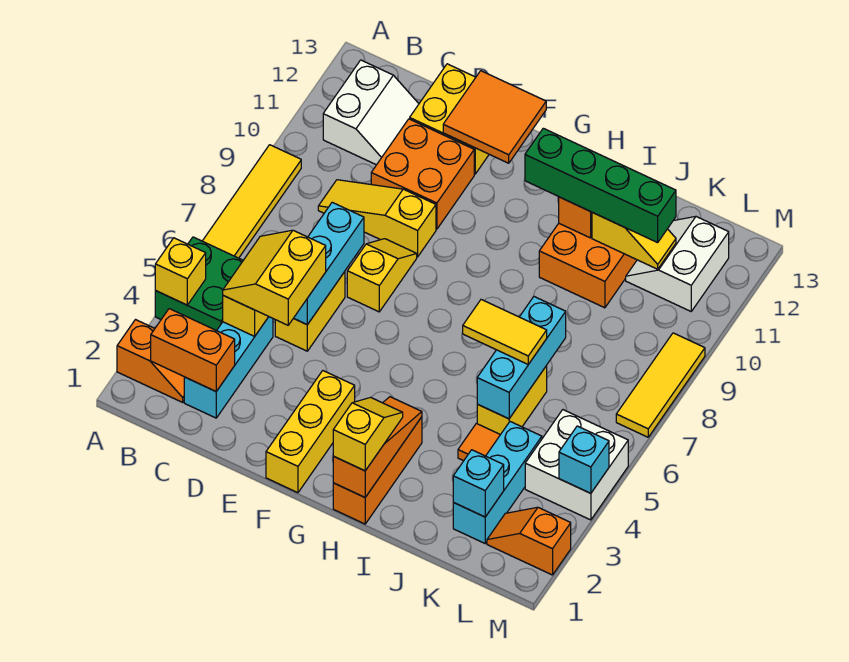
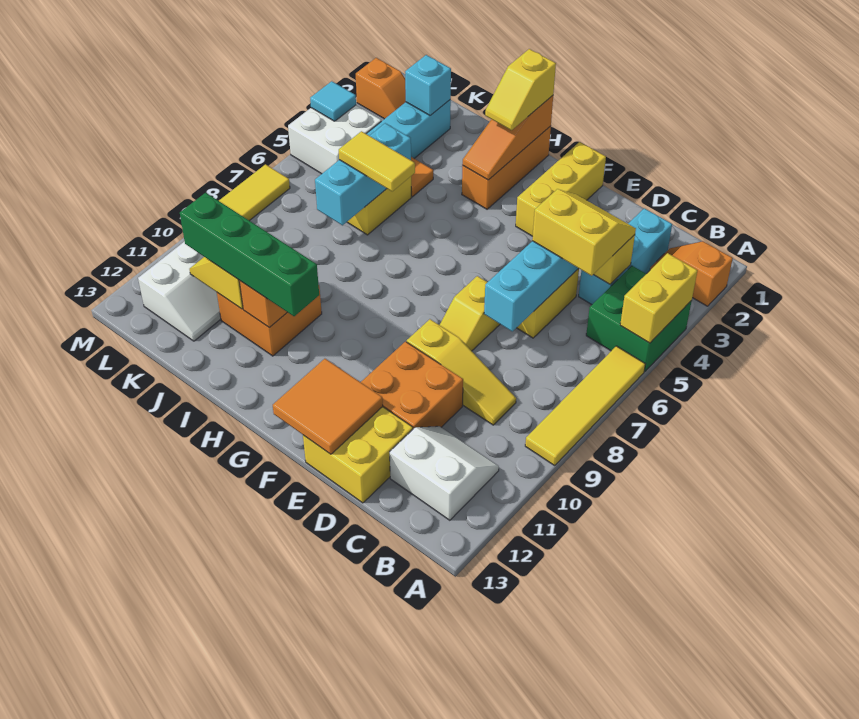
yellow 1x1 brick [155,238,206,305] -> yellow 1x2 brick [620,253,698,343]
orange 1x2 brick [151,309,235,391] -> none
white 2x2 slope [323,60,419,165] -> white 2x2 slope turned to [390,426,499,520]
yellow 2x2 slope [223,230,326,325] -> yellow 2x2 slope turned to [532,189,636,276]
cyan 1x1 brick [559,426,609,493] -> cyan 1x1 tile [310,81,356,121]

